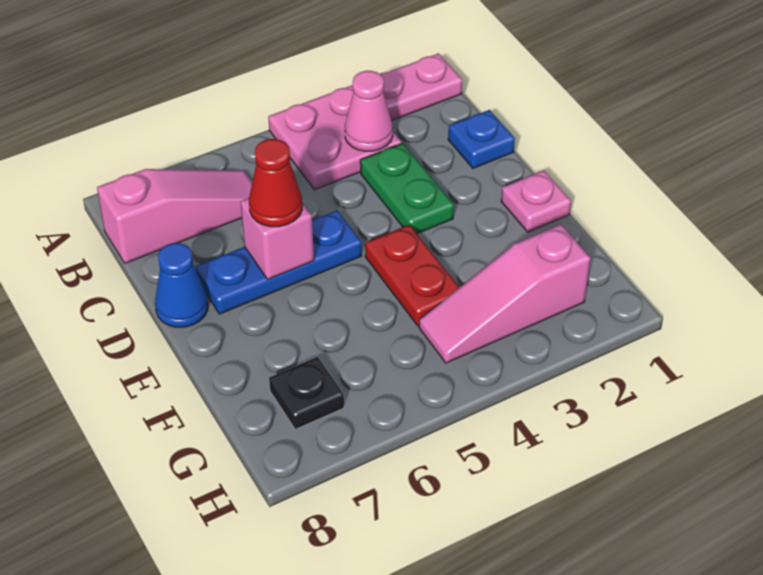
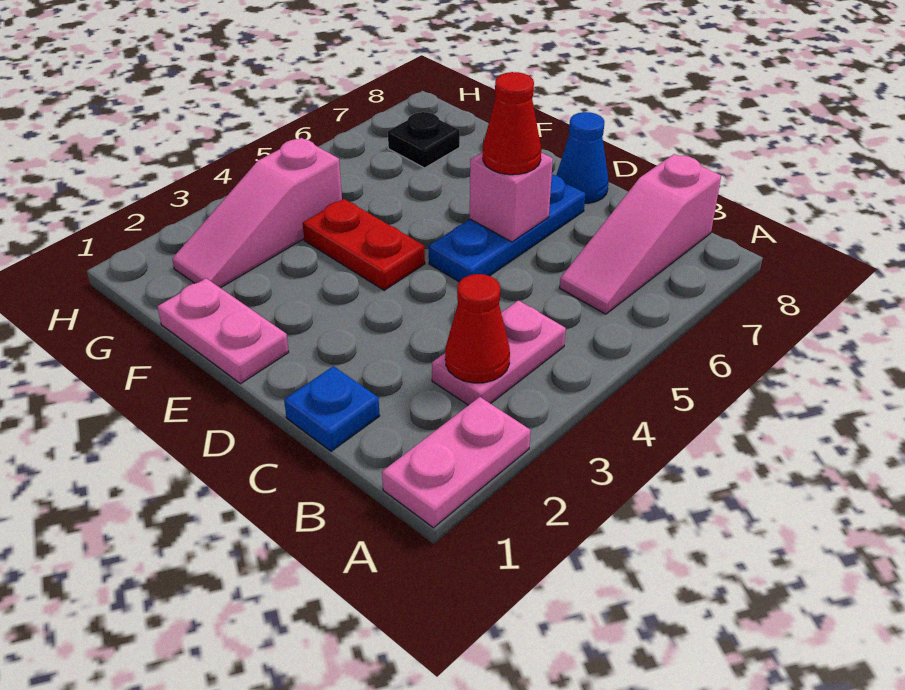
pink 2x2 plate [268,85,402,190] -> pink 1x2 plate [432,300,566,405]
pink 1x1 cone [345,71,393,151] -> red 1x1 cone [445,274,510,383]
green 1x2 plate [360,143,454,234] -> none
pink 1x1 plate [501,171,571,232] -> pink 1x2 plate [157,278,289,384]
pink 1x3 slope [419,225,591,363] -> pink 1x3 slope turned to [172,138,342,288]

